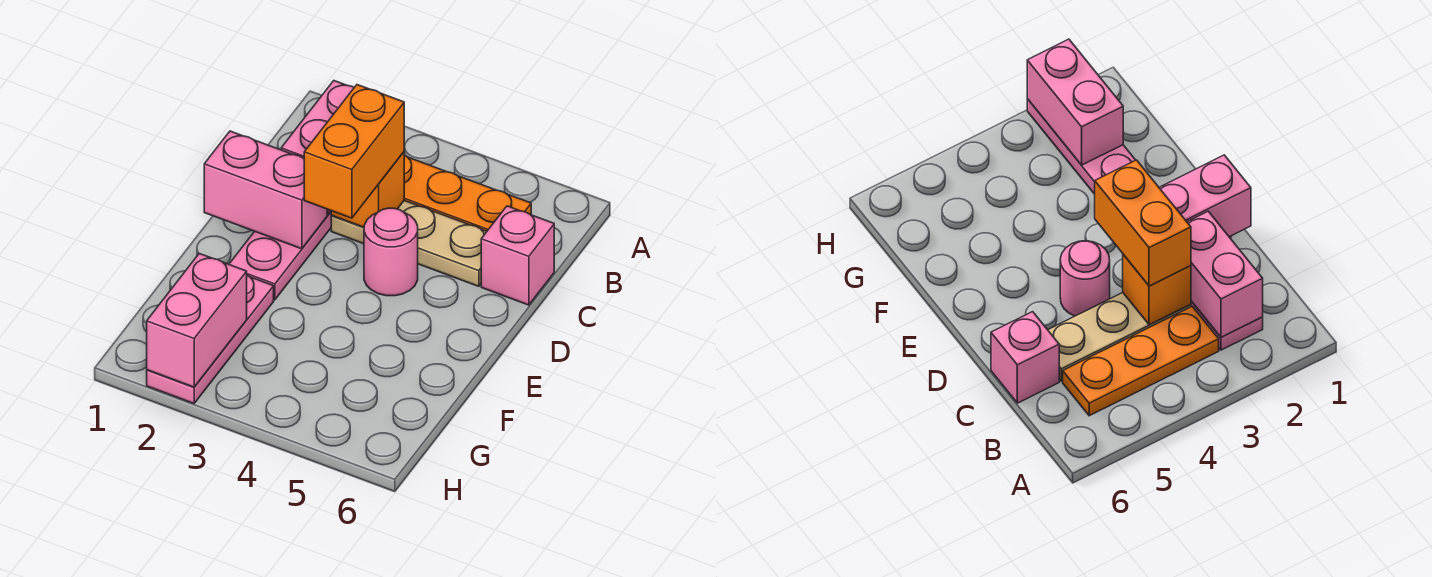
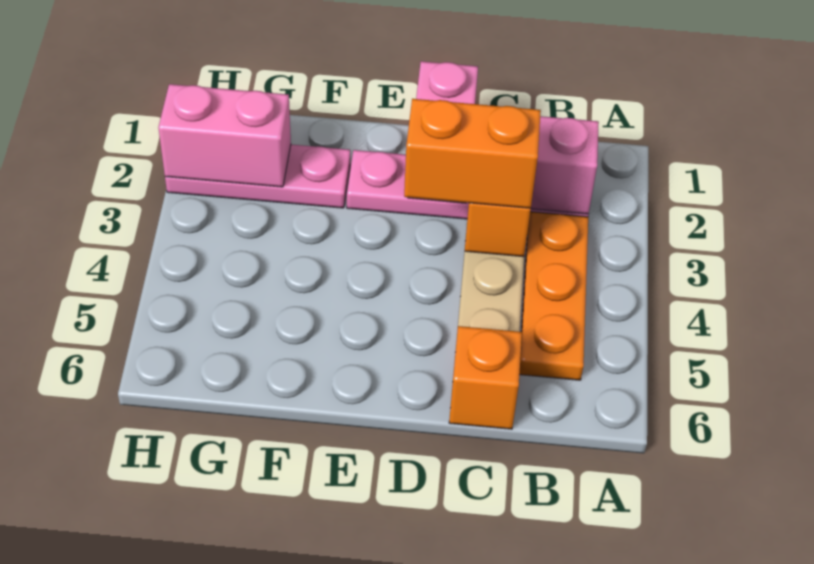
pink 1x1 brick [481,206,554,305] -> orange 1x1 brick [449,326,522,429]
pink 1x1 round brick [364,208,418,296] -> none

